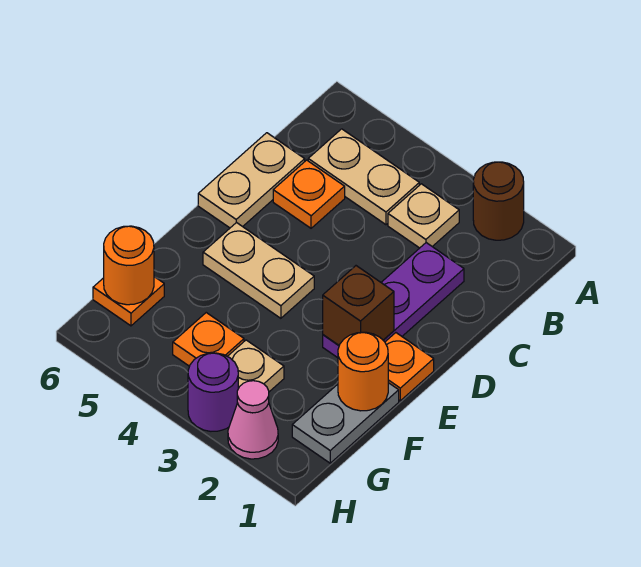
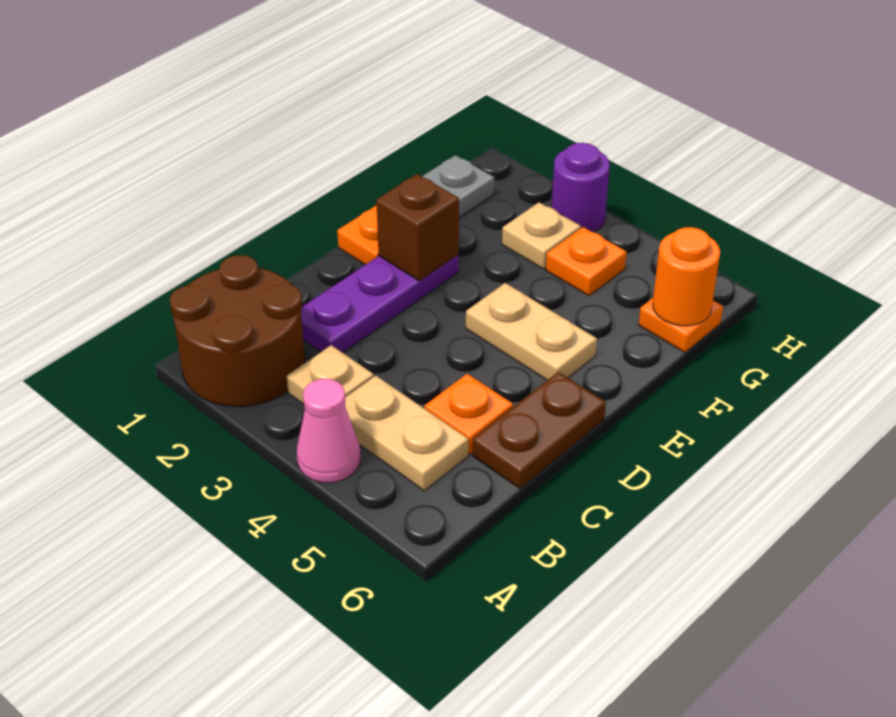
brown 1x1 round brick [473,162,524,240] -> brown 2x2 round brick [170,255,305,407]
tan 1x2 plate [198,133,305,228] -> brown 1x2 plate [473,372,606,489]
orange 1x1 round brick [338,332,388,411] -> none
pink 1x1 cone [228,381,278,459] -> pink 1x1 cone moved to [297,379,360,483]

